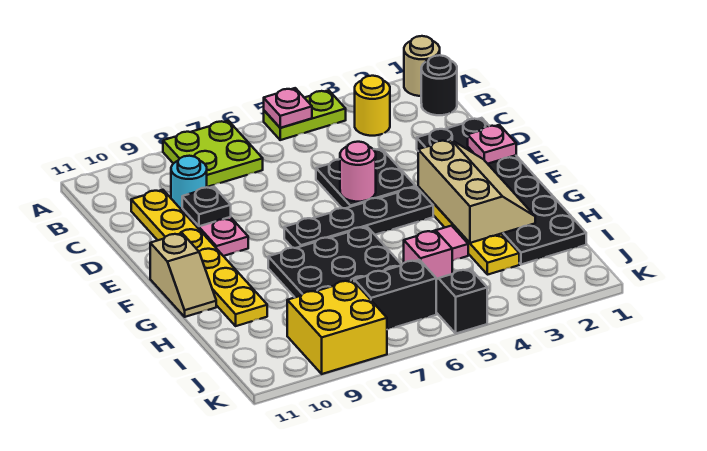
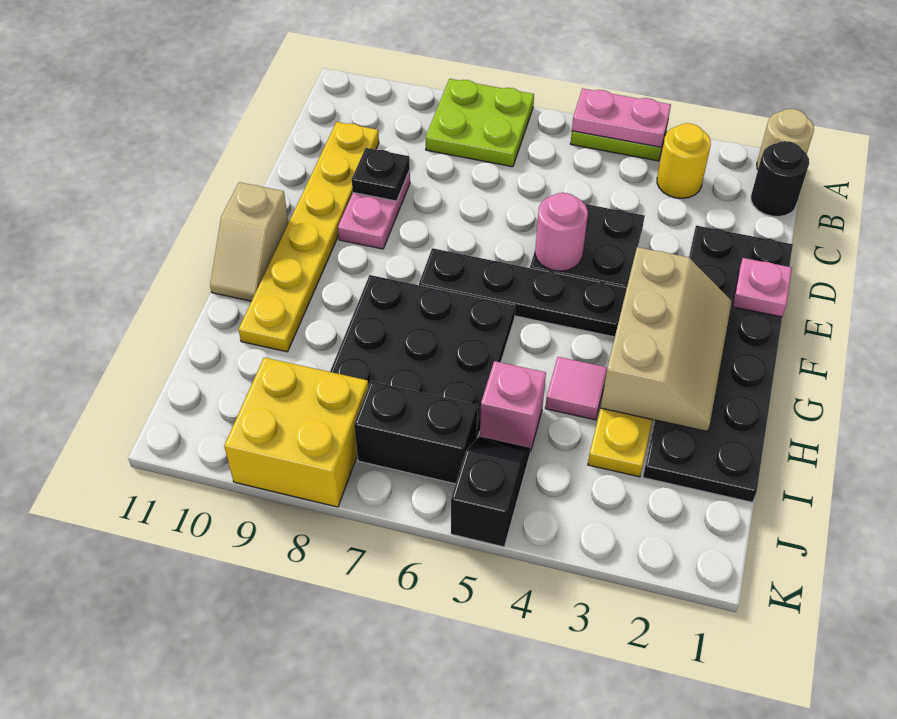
pink 1x1 plate [264,88,312,128] -> pink 1x2 plate [572,88,671,147]
cyan 1x1 round brick [171,156,207,210] -> none

